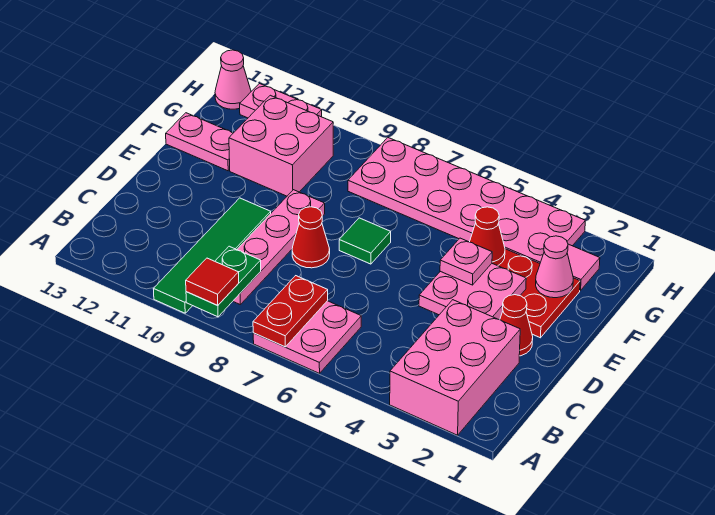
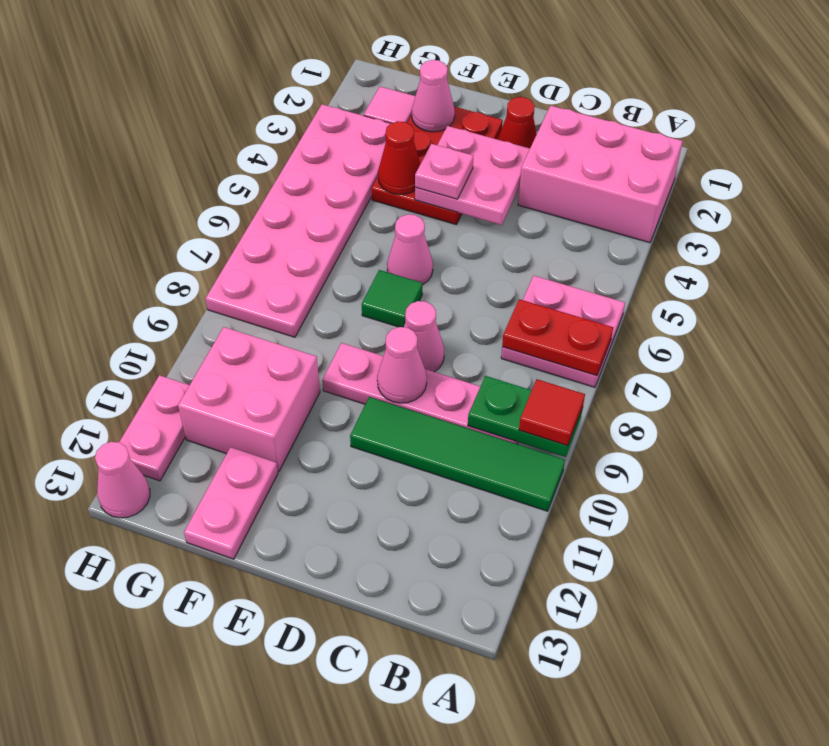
red 1x1 cone [292,207,330,268] -> pink 1x1 cone [404,301,444,372]
none -> pink 1x1 cone [377,327,427,403]
none -> pink 1x1 cone [387,214,433,285]

